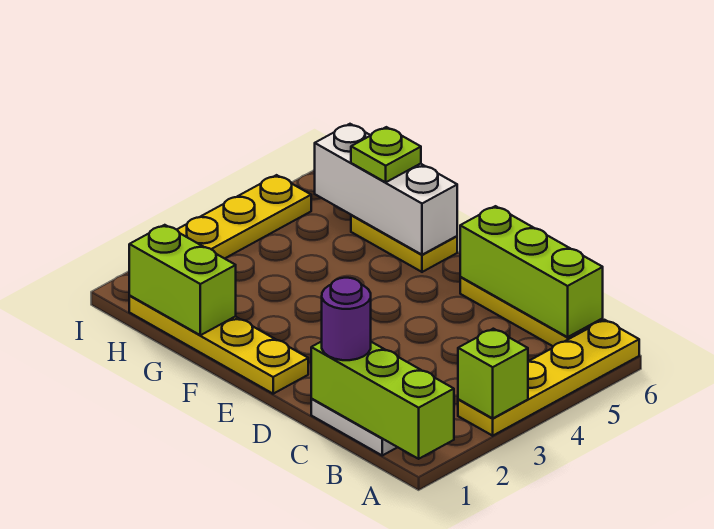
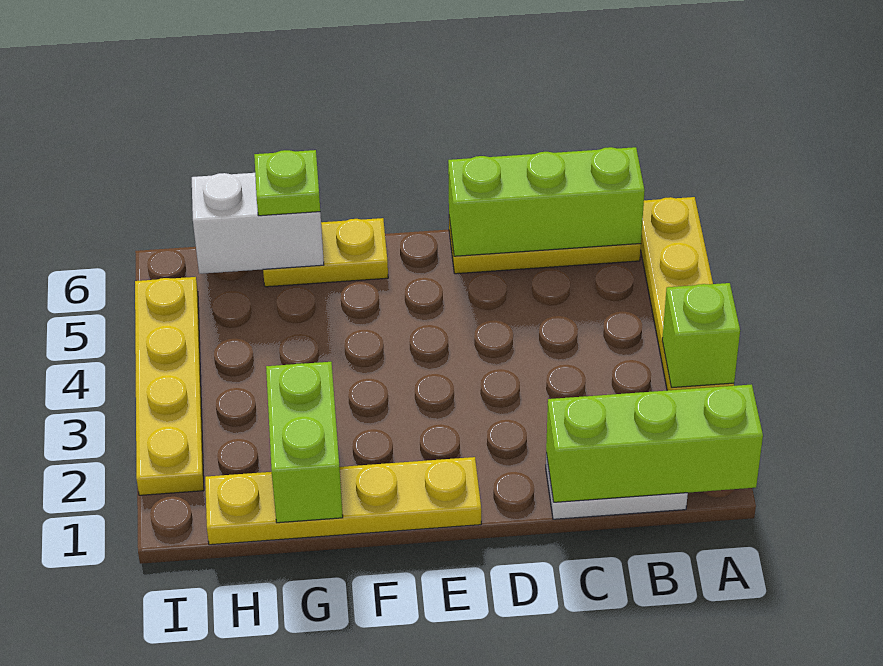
purple 1x1 round brick [322,278,371,360] -> none
white 1x3 brick [315,124,457,255] -> white 1x2 brick [192,173,324,274]
lime 1x2 brick [129,225,236,335] -> lime 1x2 brick turned to [266,362,343,523]

